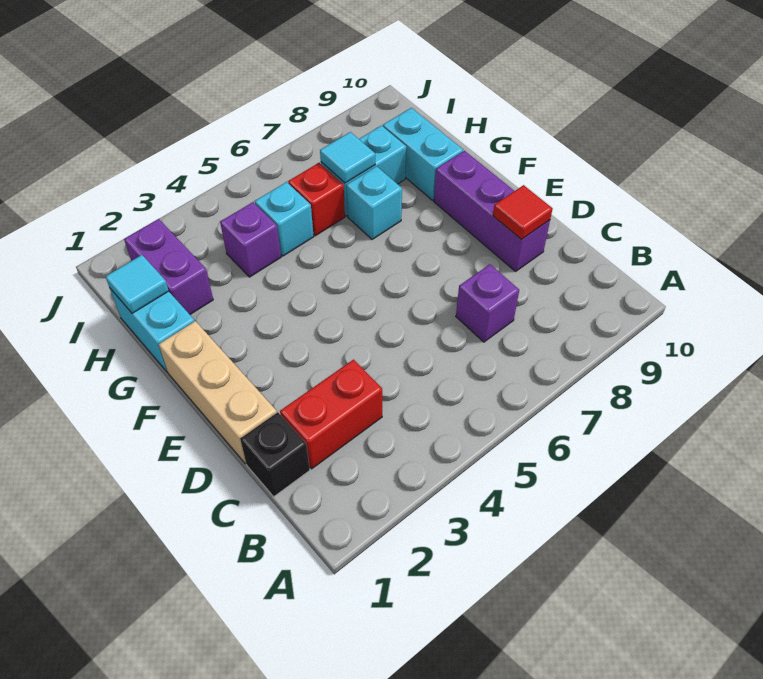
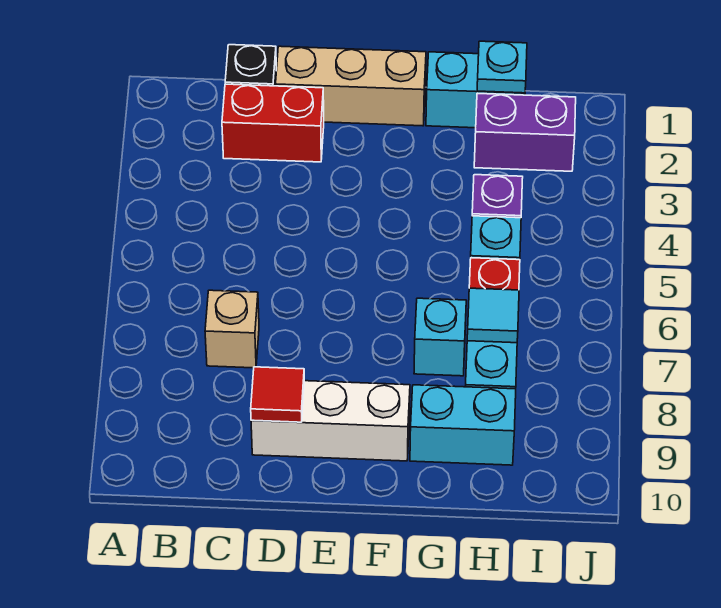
red 1x2 brick [280,360,382,469] -> red 1x2 brick turned to [222,84,324,162]
purple 1x1 brick [456,264,519,342] -> tan 1x1 brick [205,290,259,368]
purple 1x3 brick [434,151,550,271] -> white 1x3 brick [251,381,410,461]
cyan 1x1 tile [105,255,169,313] -> cyan 1x1 plate [477,41,527,93]

